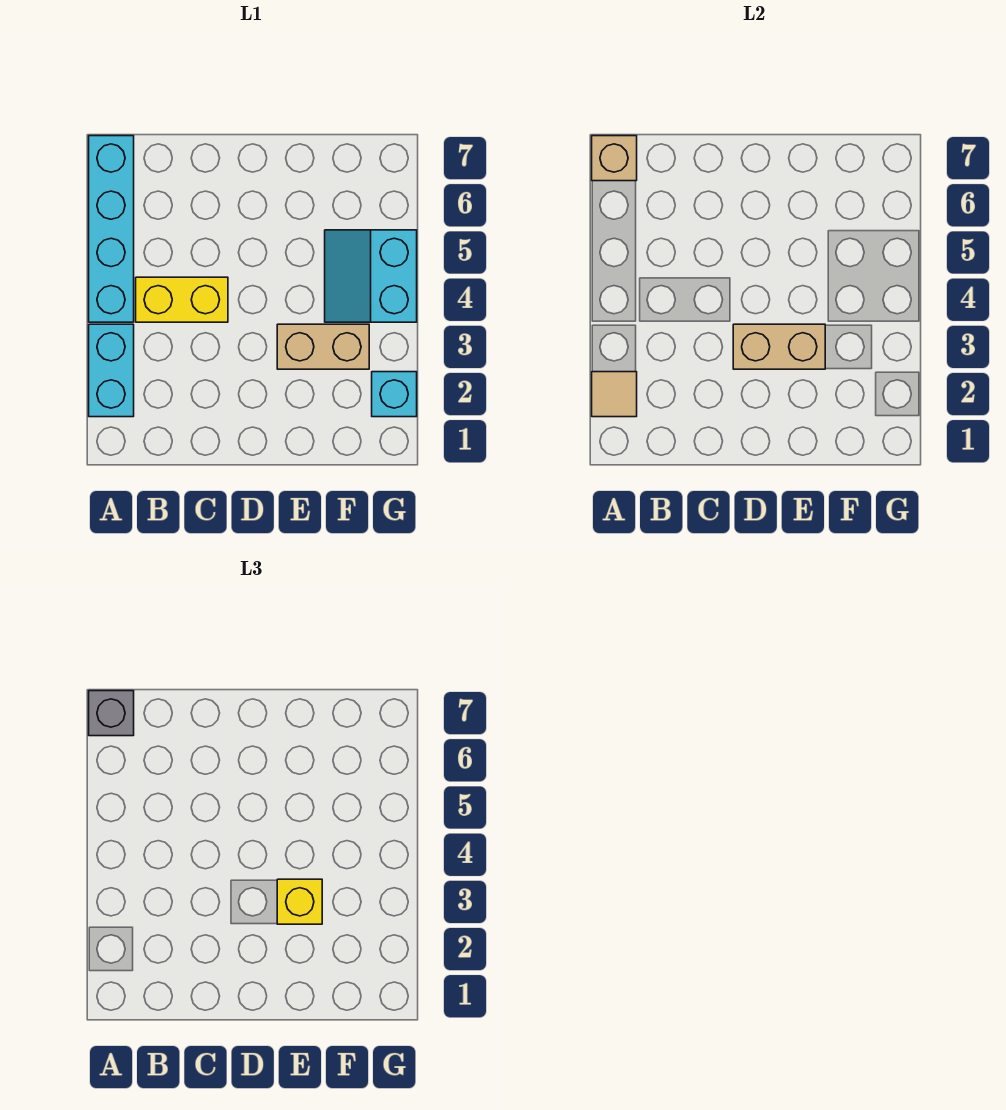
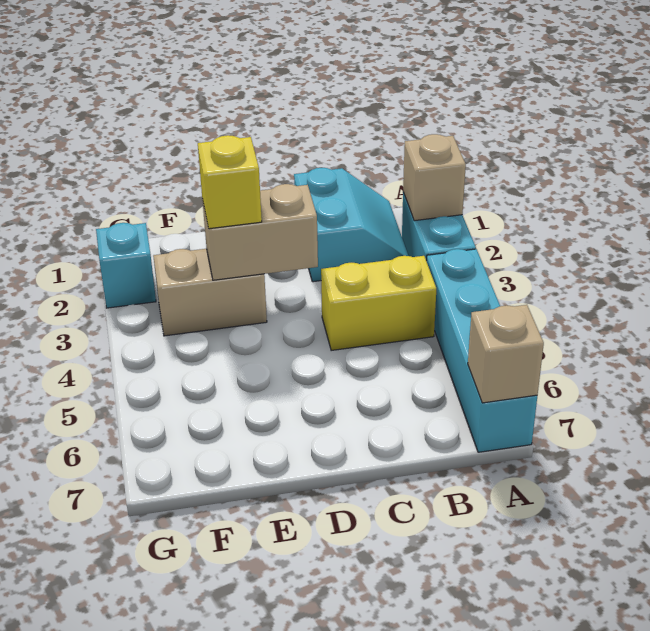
tan 1x1 tile [592,372,637,417] -> tan 1x1 brick [403,134,466,221]
grey 1x1 brick [89,691,134,736] -> none
cyan 2x2 slope [325,230,417,322] -> cyan 2x2 slope moved to [294,168,409,282]

